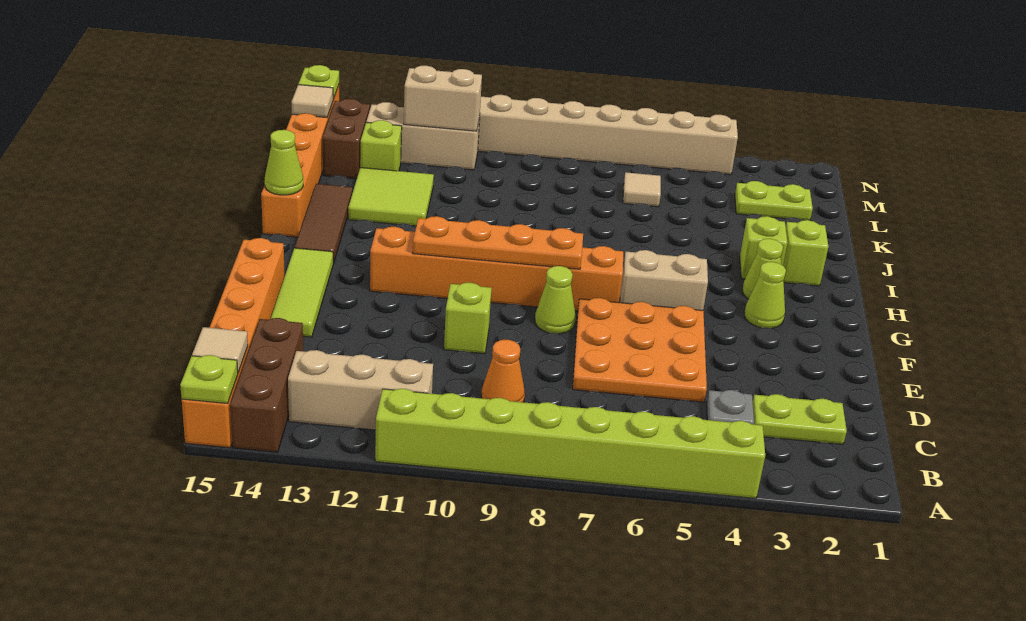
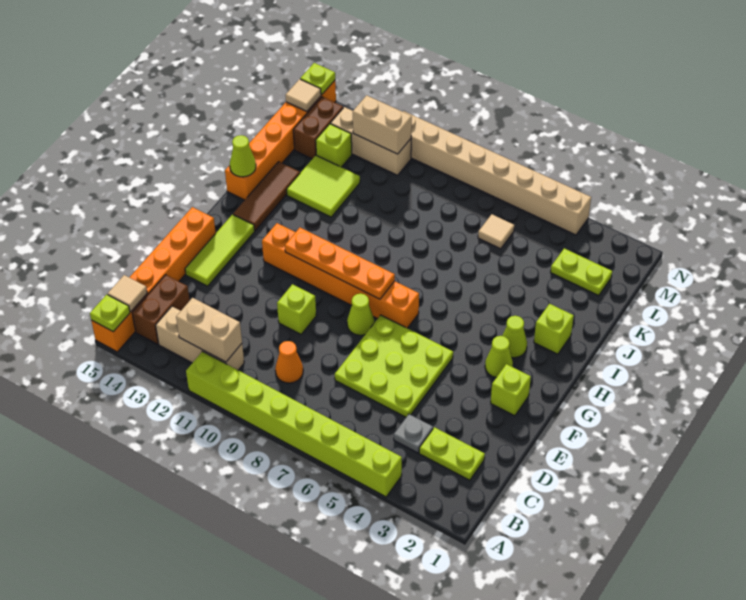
brown 1x3 brick [230,318,303,452] -> brown 1x2 brick [132,275,190,344]
orange 3x3 plate [573,298,707,402] -> lime 3x3 plate [335,315,453,417]
tan 1x2 brick [620,250,708,310] -> tan 1x2 brick moved to [176,298,242,362]
lime 1x1 brick [740,216,788,279] -> lime 1x1 brick moved to [491,364,531,416]

